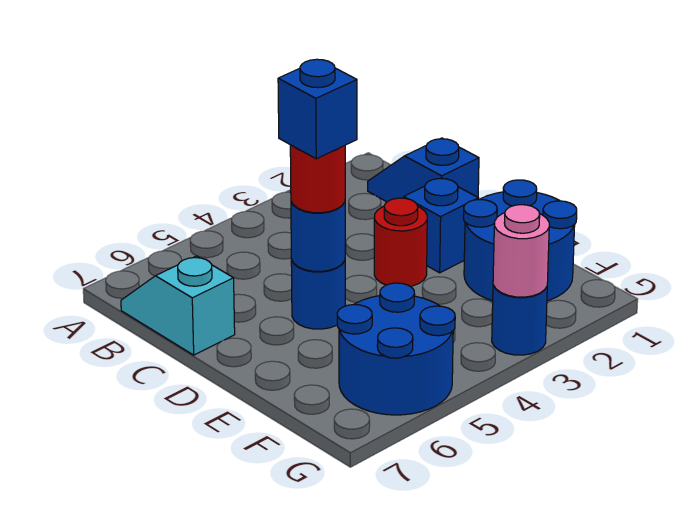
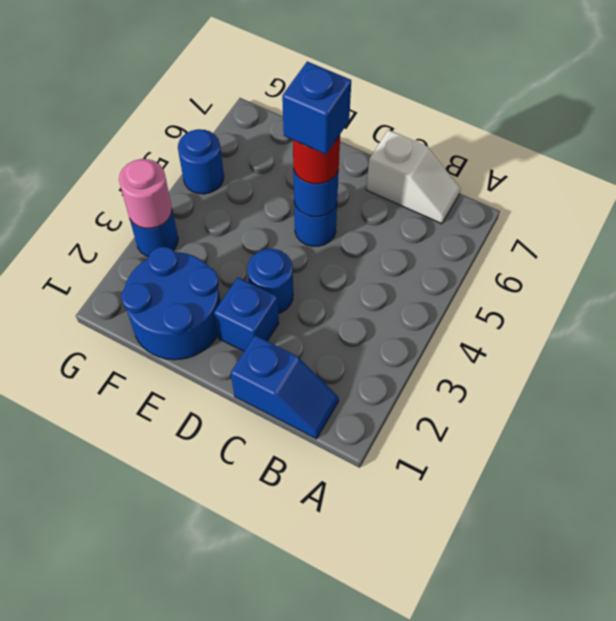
cyan 1x2 slope [121,256,235,355] -> white 1x2 slope [366,130,461,224]
red 1x1 round brick [374,198,427,286] -> blue 1x1 round brick [247,249,293,313]
blue 2x2 round brick [337,283,455,415] -> blue 1x1 round brick [178,129,224,194]

